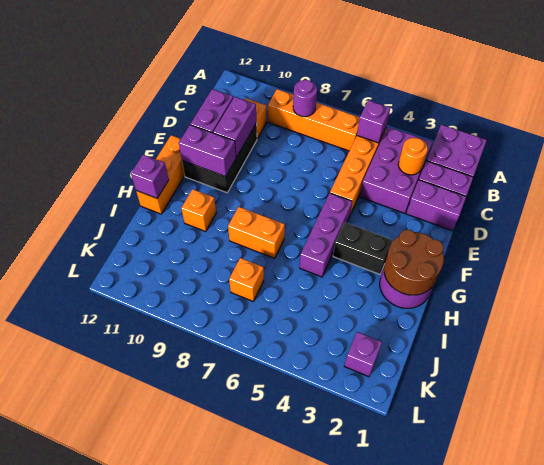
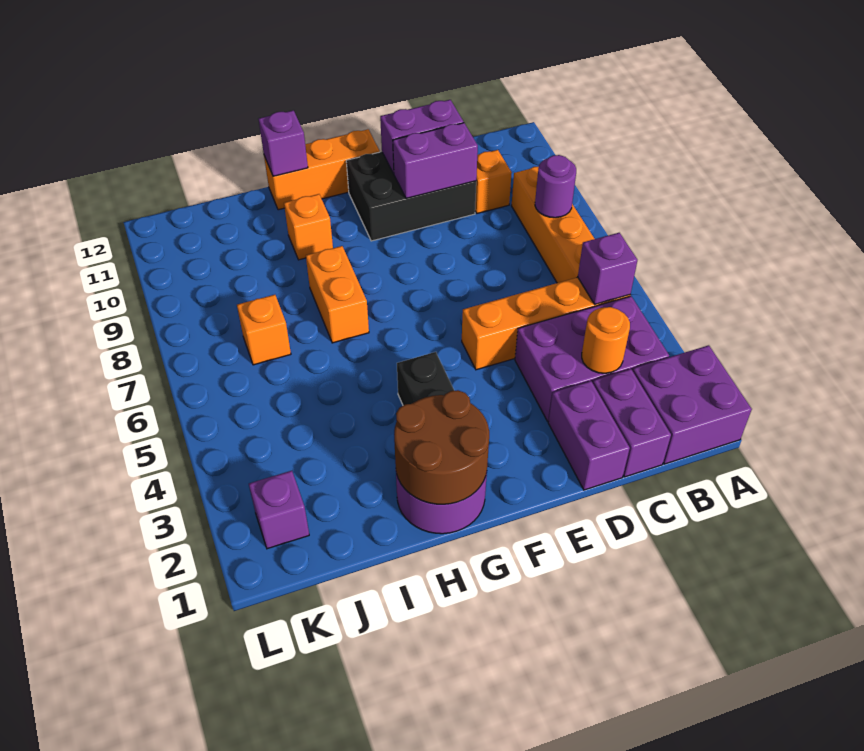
purple 1x3 brick [300,193,352,277] -> none
purple 1x2 brick [179,125,236,177] -> none

